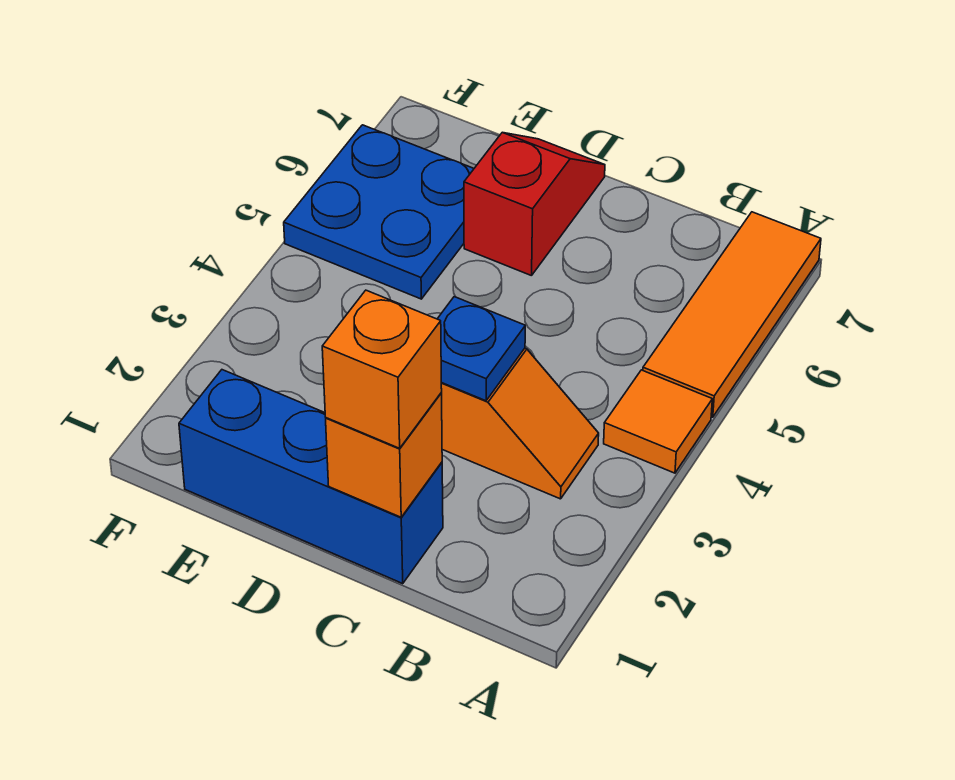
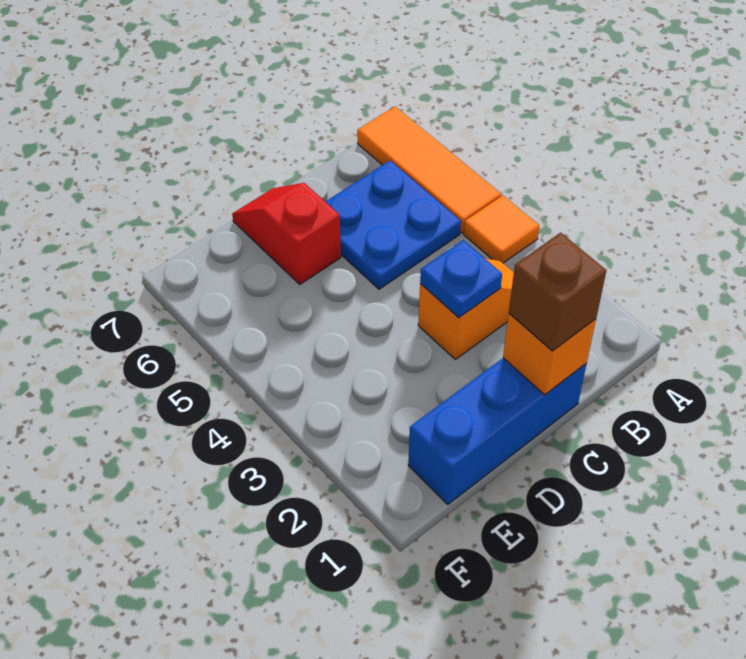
orange 1x1 brick [322,290,442,448] -> brown 1x1 brick [509,233,606,351]
blue 2x2 plate [284,125,474,299] -> blue 2x2 plate moved to [325,161,461,289]

